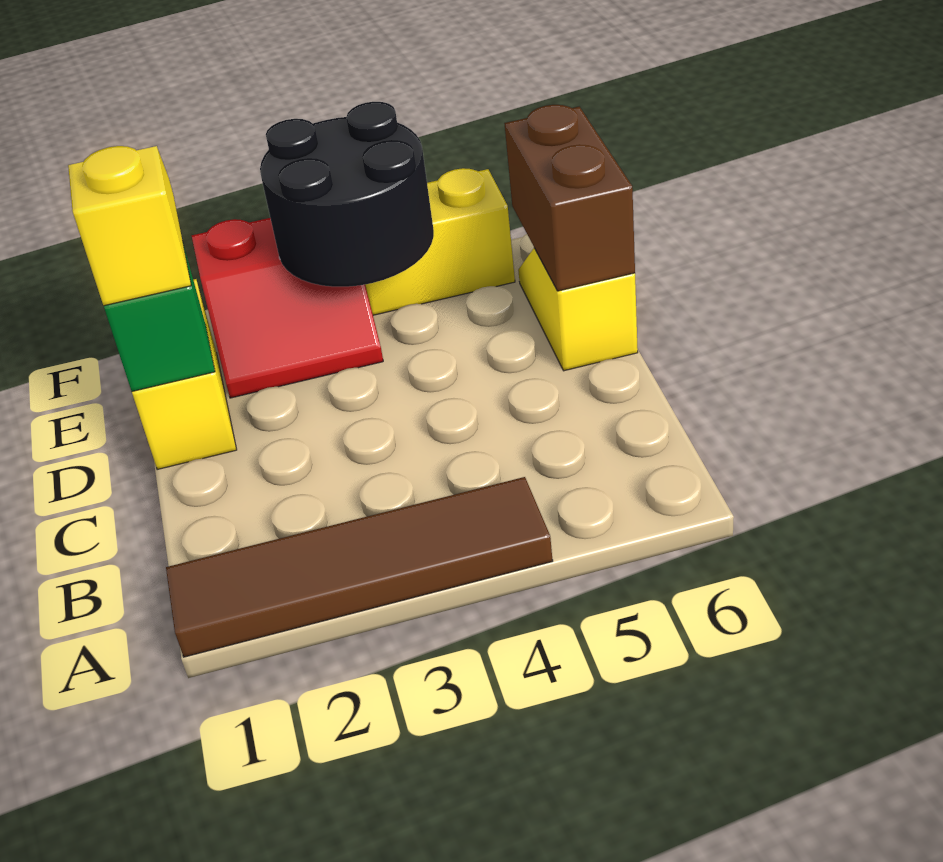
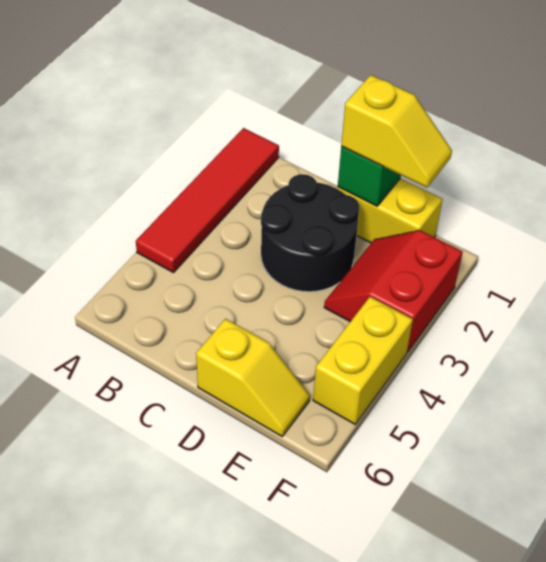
brown 1x4 tile [166,477,553,657] -> red 1x4 tile [136,128,279,273]
brown 1x2 brick [504,105,635,291] -> none
black 2x2 round brick [260,102,434,287] -> black 2x2 round brick moved to [261,174,359,292]

